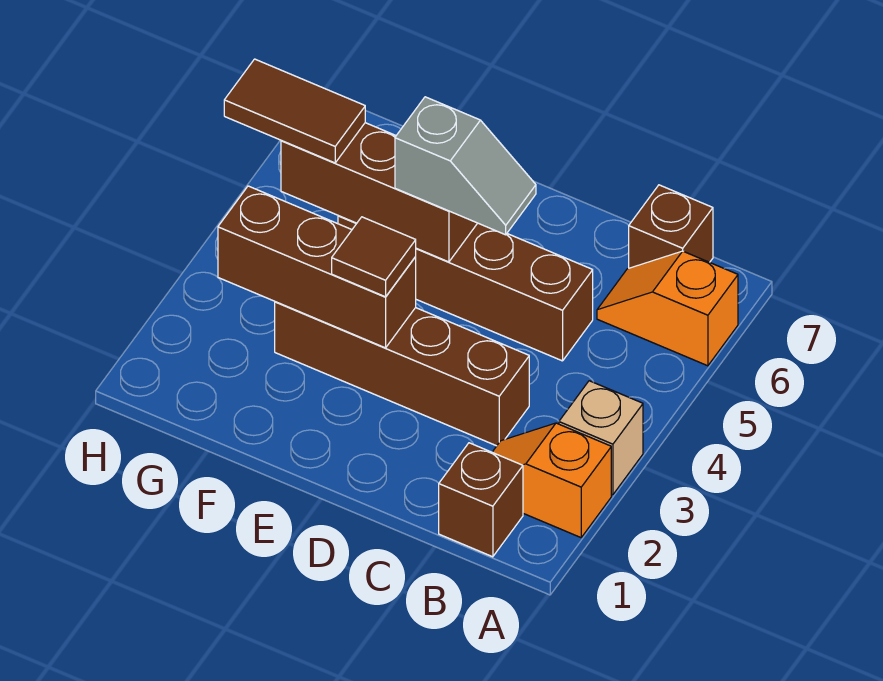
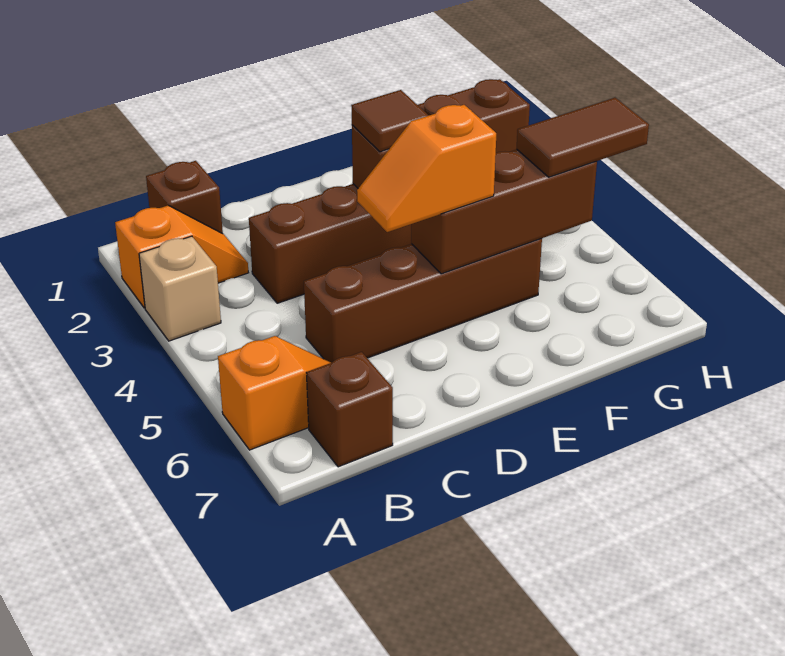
grey 1x2 slope [395,97,536,235] -> orange 1x2 slope [357,105,496,232]

